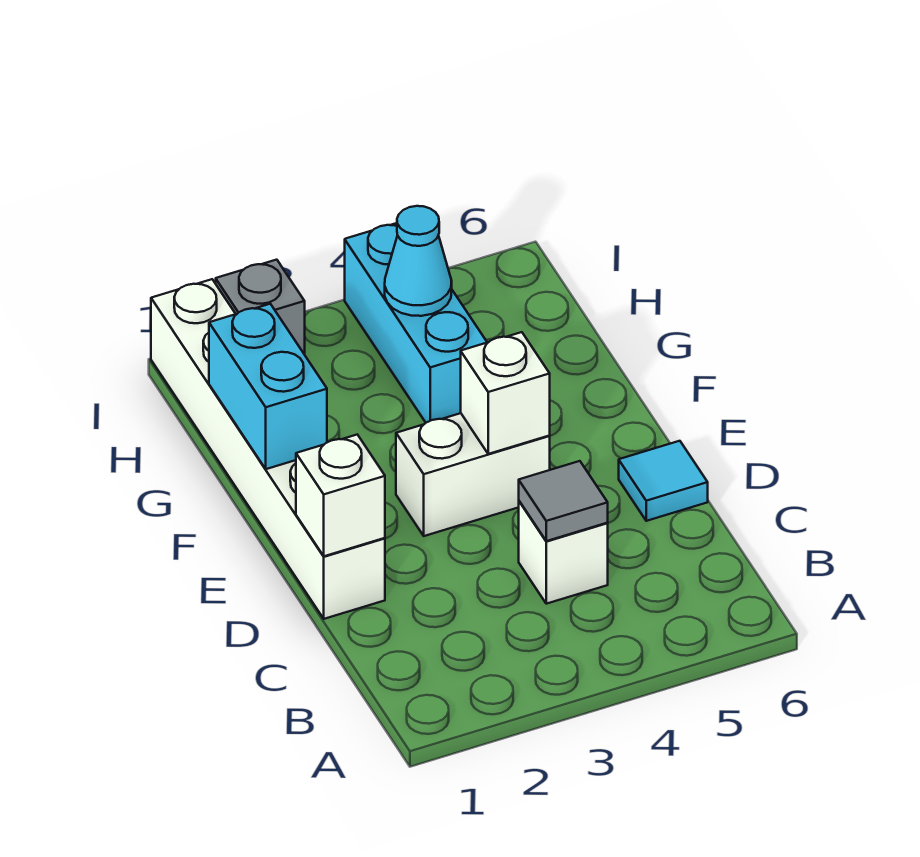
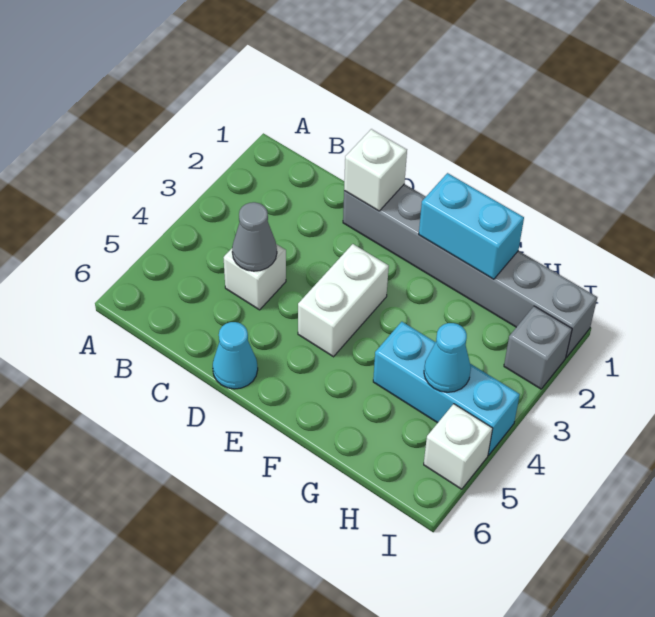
grey 1x1 tile [519,461,608,541] -> grey 1x1 cone [232,202,277,271]
white 1x6 brick [151,279,385,619] -> grey 1x6 brick [343,184,597,357]
cyan 1x1 tile [619,441,708,521] -> cyan 1x1 cone [213,322,258,389]
white 1x1 brick [461,332,550,454] -> white 1x1 brick moved to [424,404,493,489]

